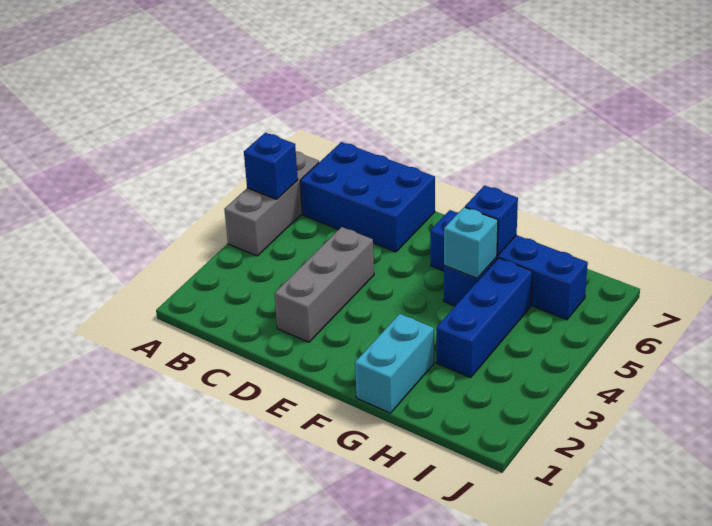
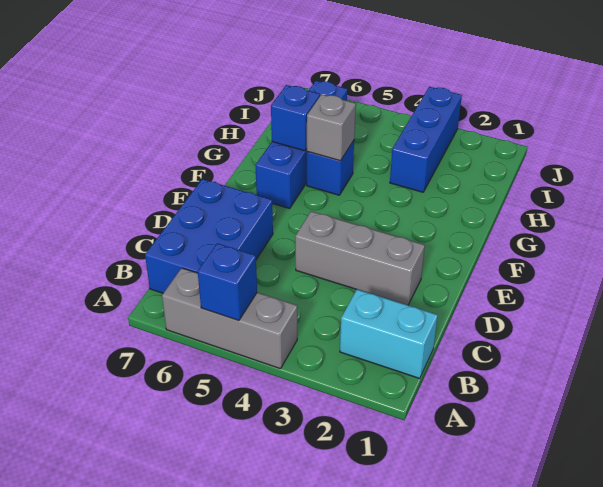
cyan 1x2 brick [355,314,434,413] -> cyan 1x2 brick moved to [340,290,438,379]
cyan 1x1 brick [444,207,498,278] -> grey 1x1 brick [307,94,356,161]
blue 1x3 brick [437,258,532,378] -> blue 1x3 brick turned to [390,87,462,192]

